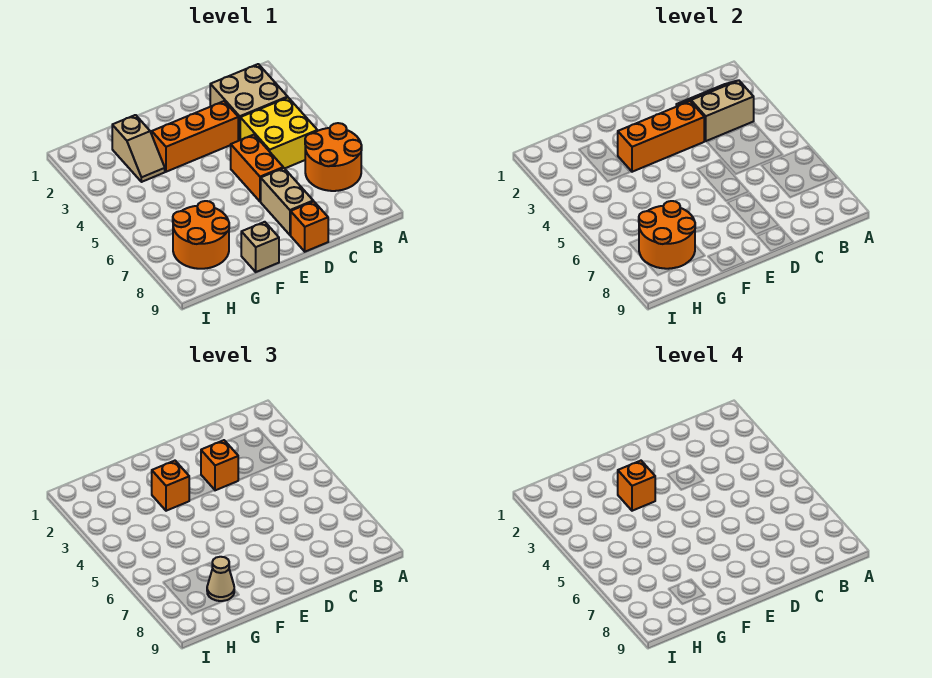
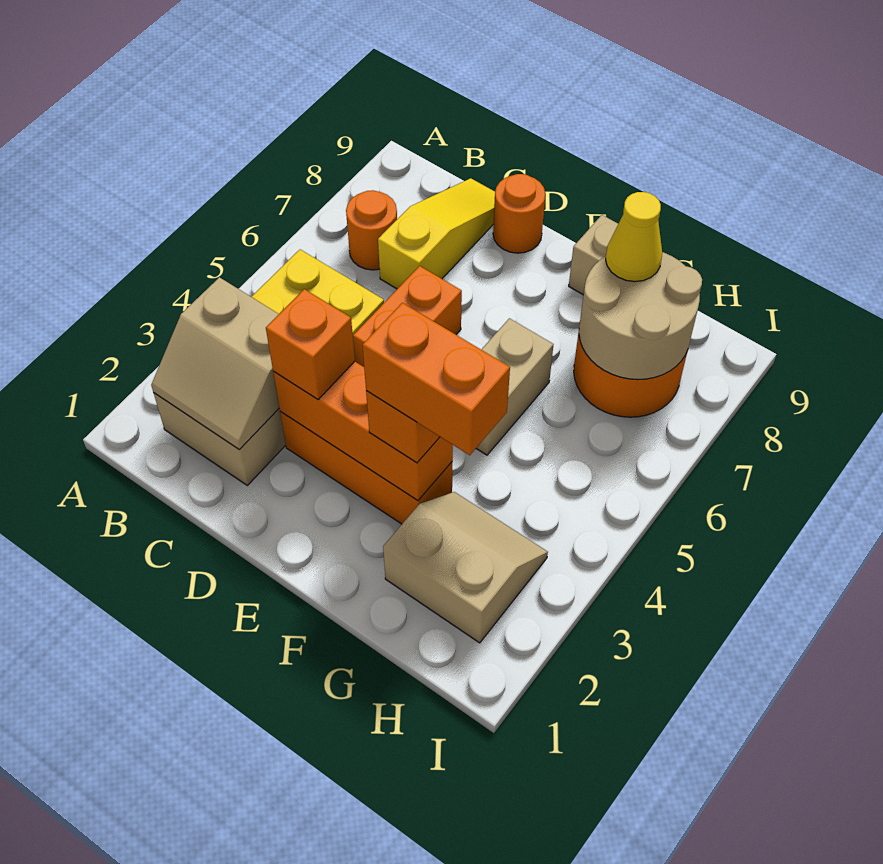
orange 2x2 round brick [305,123,362,191] -> orange 1x1 round brick [346,190,397,270]
none -> yellow 1x3 slope [378,178,495,289]
tan 1x2 brick [261,168,313,235] -> tan 1x2 brick moved to [476,318,553,455]
orange 1x1 brick [291,201,328,252] -> orange 1x1 round brick [493,174,545,253]
orange 1x1 brick [618,461,655,511] -> orange 1x2 brick [363,303,510,455]
tan 1x2 slope [112,115,165,182] -> tan 2x2 slope [383,492,548,643]
orange 2x2 round brick [639,201,695,269] -> tan 2x2 round brick [579,252,702,380]
tan 1x1 cone [207,557,234,601] -> yellow 1x1 cone [606,192,662,282]

